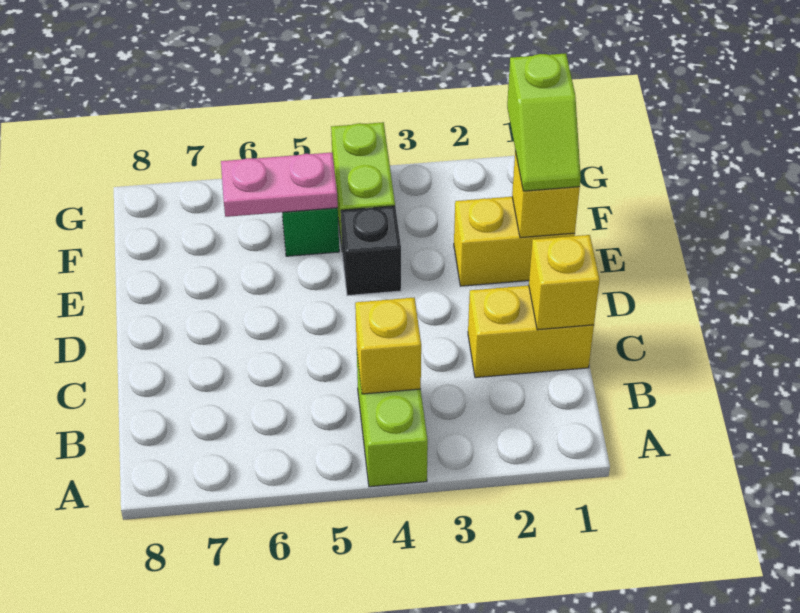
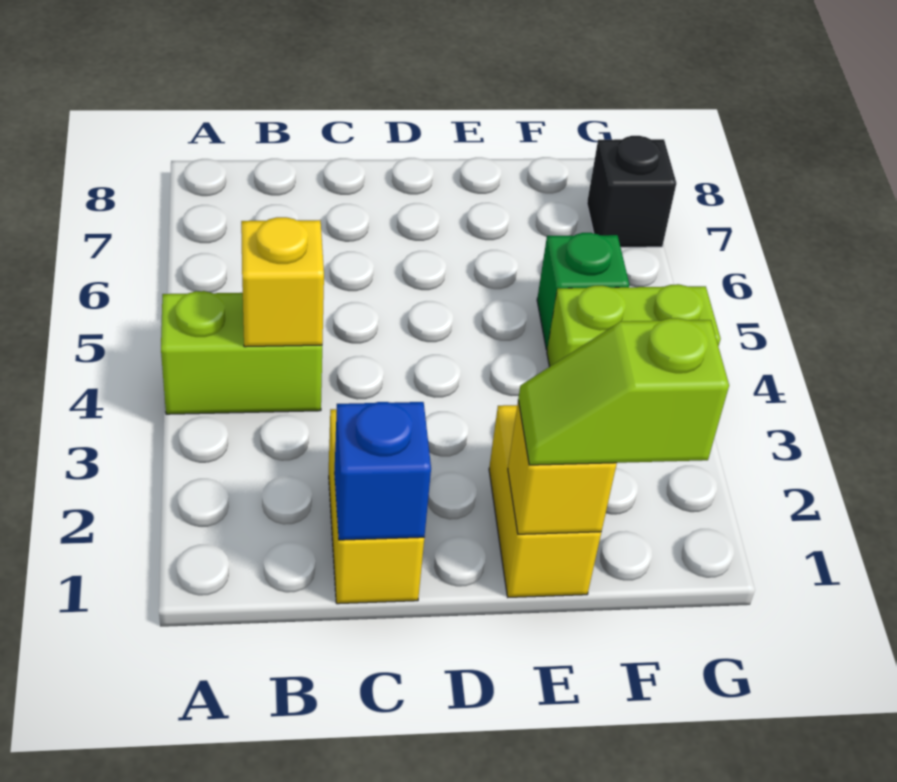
yellow 1x1 brick [529,235,600,330] -> blue 1x1 brick [334,402,431,540]
black 1x1 brick [341,206,401,296] -> black 1x1 brick moved to [587,136,676,247]
pink 1x2 plate [221,152,338,217] -> none

